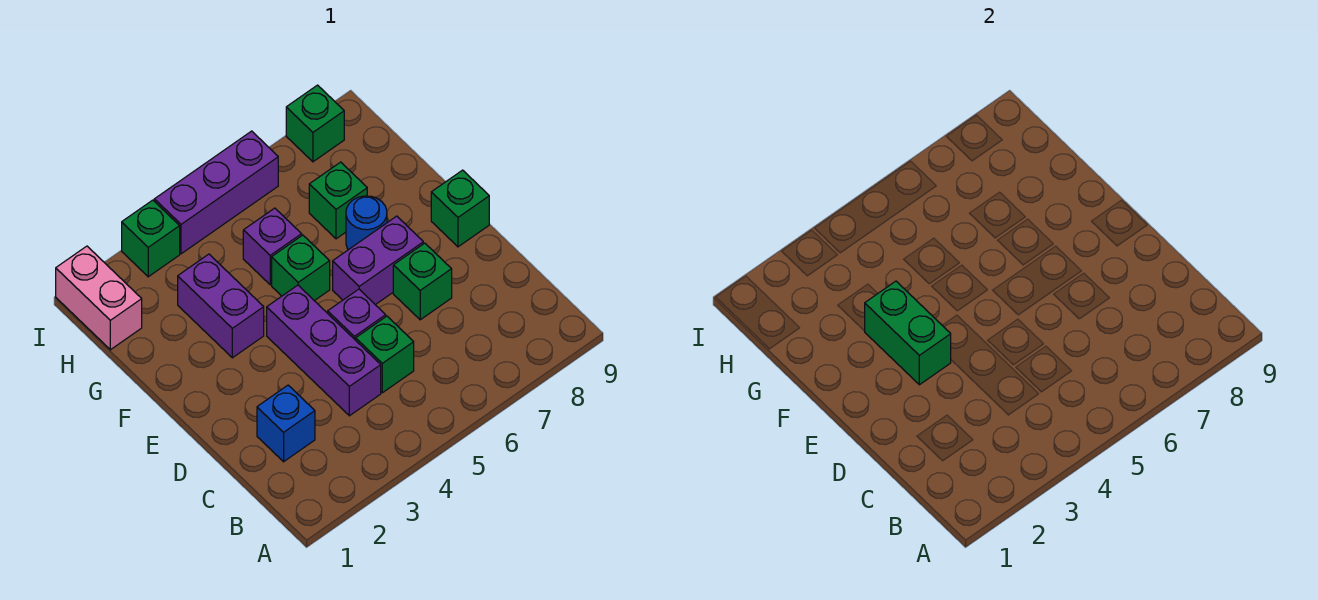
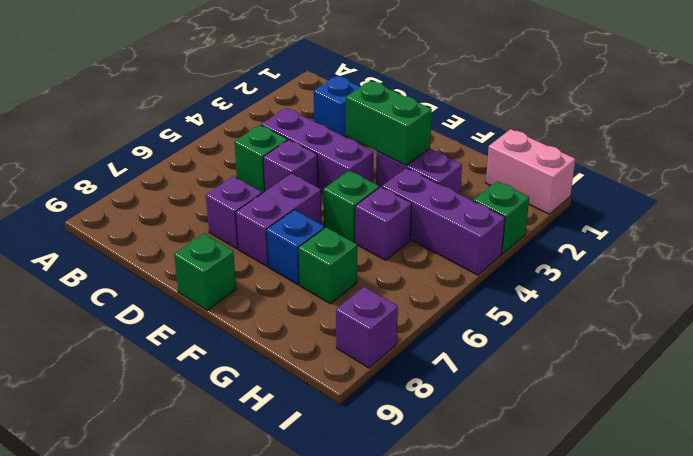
green 1x1 brick [393,243,452,320] -> purple 1x1 brick [206,176,262,249]
blue 1x1 round brick [346,196,387,250] -> blue 1x1 brick [267,210,324,285]
purple 1x3 brick [154,131,278,254] -> purple 1x3 brick turned to [382,168,505,275]
green 1x1 brick [286,85,344,162] -> purple 1x1 brick [336,287,398,368]

